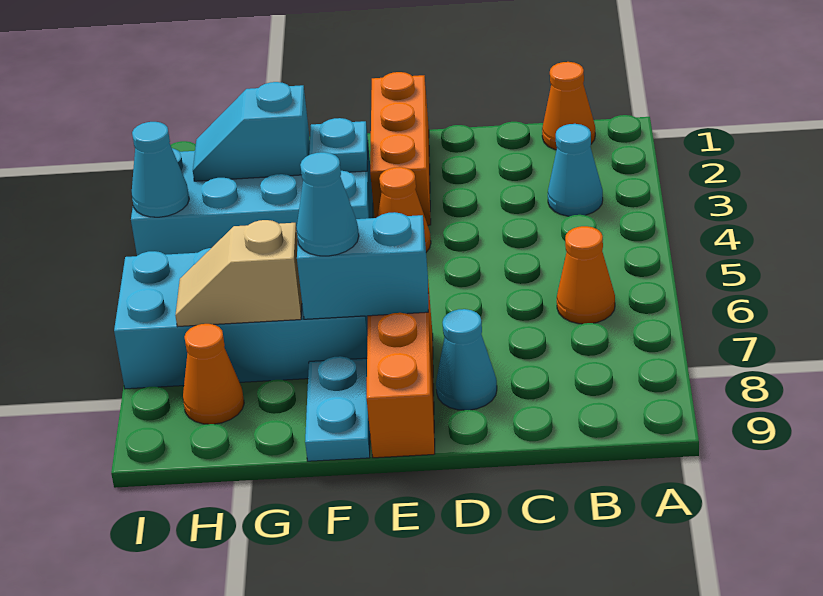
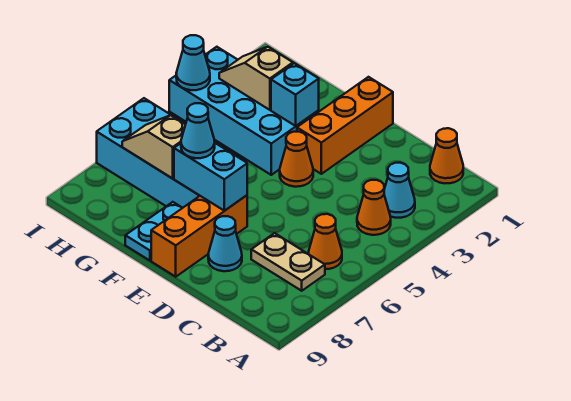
none -> tan 1x2 plate [251,233,325,291]
cyan 1x1 plate [309,118,368,172] -> cyan 1x1 brick [271,63,319,126]
cyan 1x2 slope [193,82,310,181] -> tan 1x2 slope [219,47,293,110]
orange 1x1 cone [183,324,244,424] -> orange 1x1 cone moved to [357,180,391,235]

